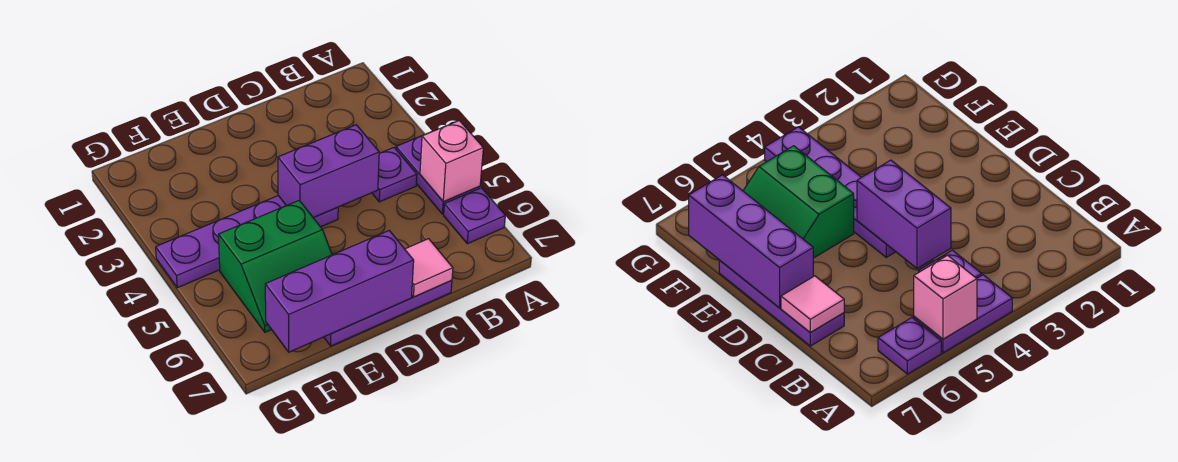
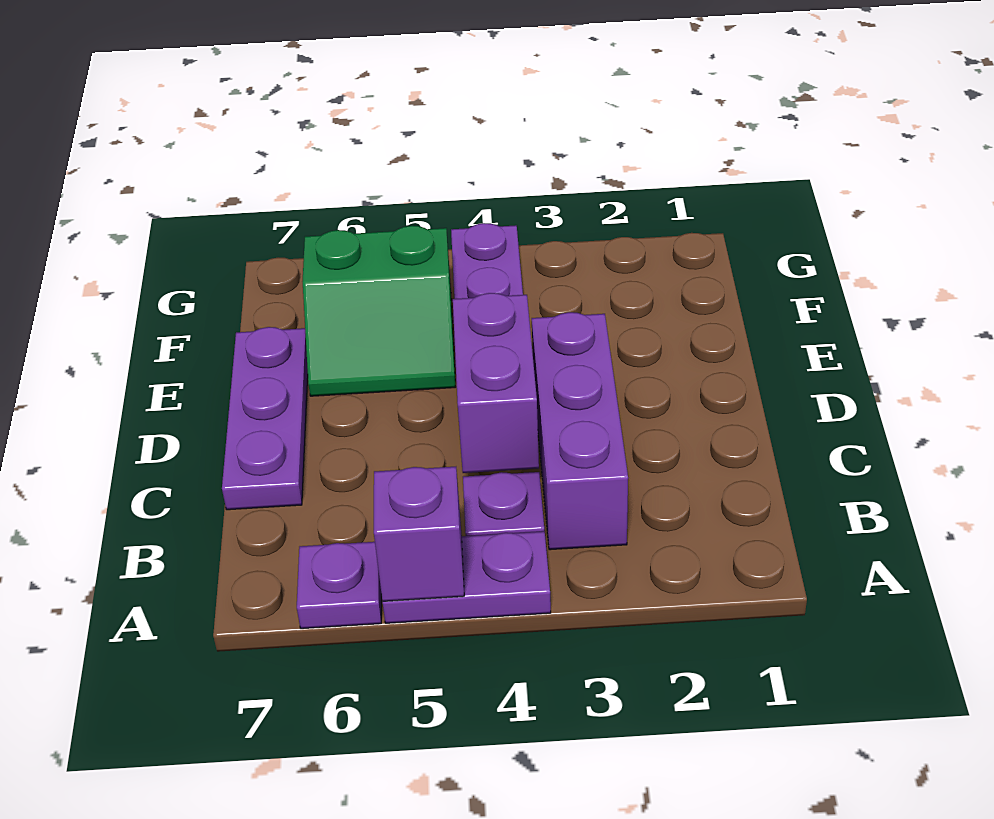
pink 1x1 brick [420,121,483,202] -> purple 1x1 brick [374,467,464,601]
pink 1x1 tile [405,239,453,297] -> none
purple 1x3 brick [265,231,414,352] -> purple 1x3 brick moved to [532,312,628,550]
green 2x2 slope [218,201,332,332] -> green 2x2 slope turned to [303,226,455,396]

